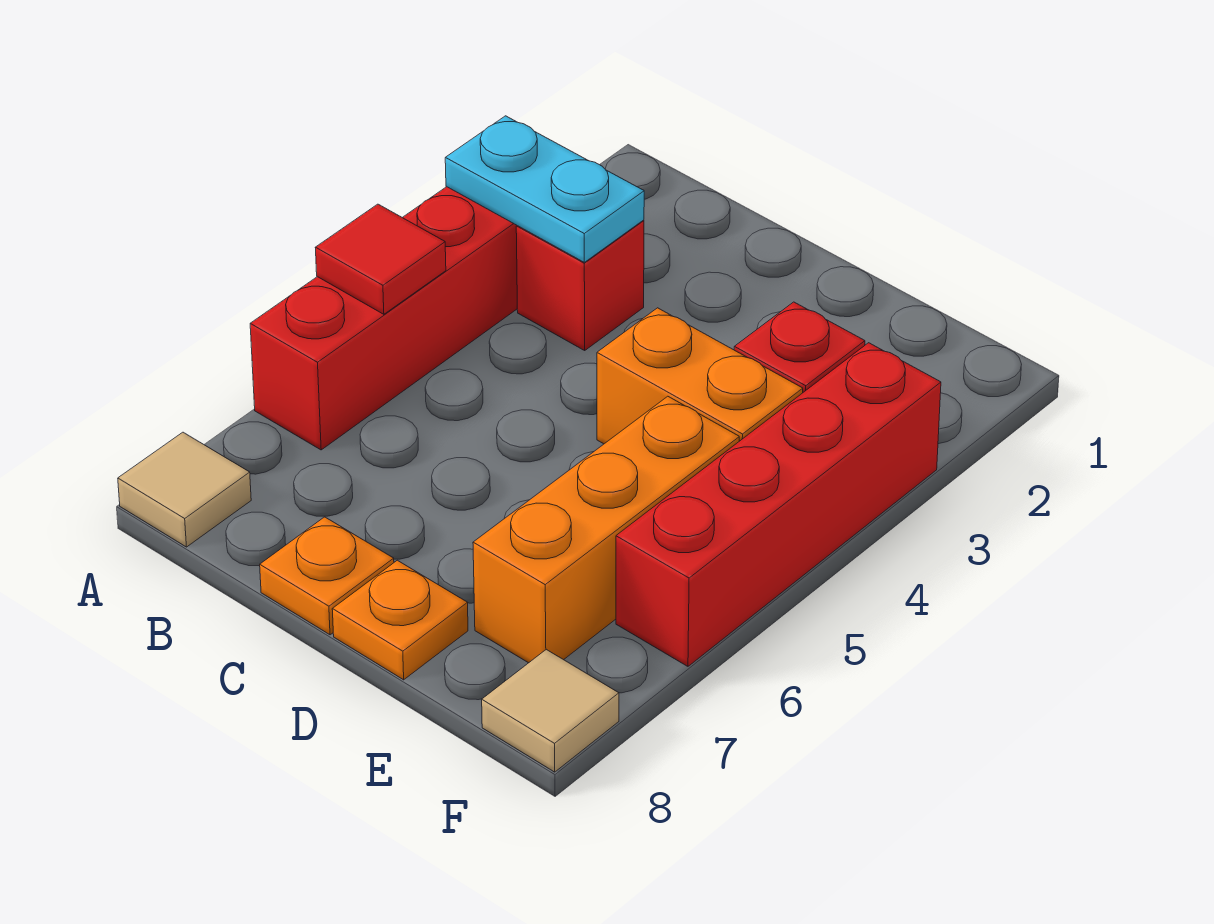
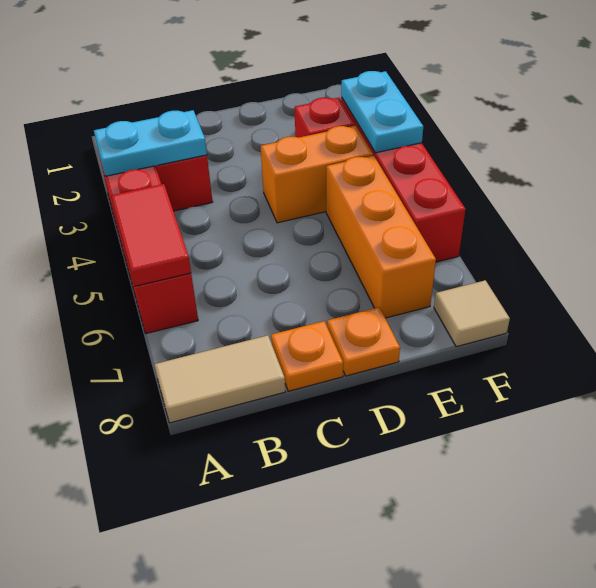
red 1x1 tile [315,204,446,314] -> red 1x2 tile [111,184,191,286]
tan 1x1 tile [118,432,251,547] -> tan 1x2 tile [154,335,285,423]
none -> cyan 1x2 plate [341,71,423,153]

